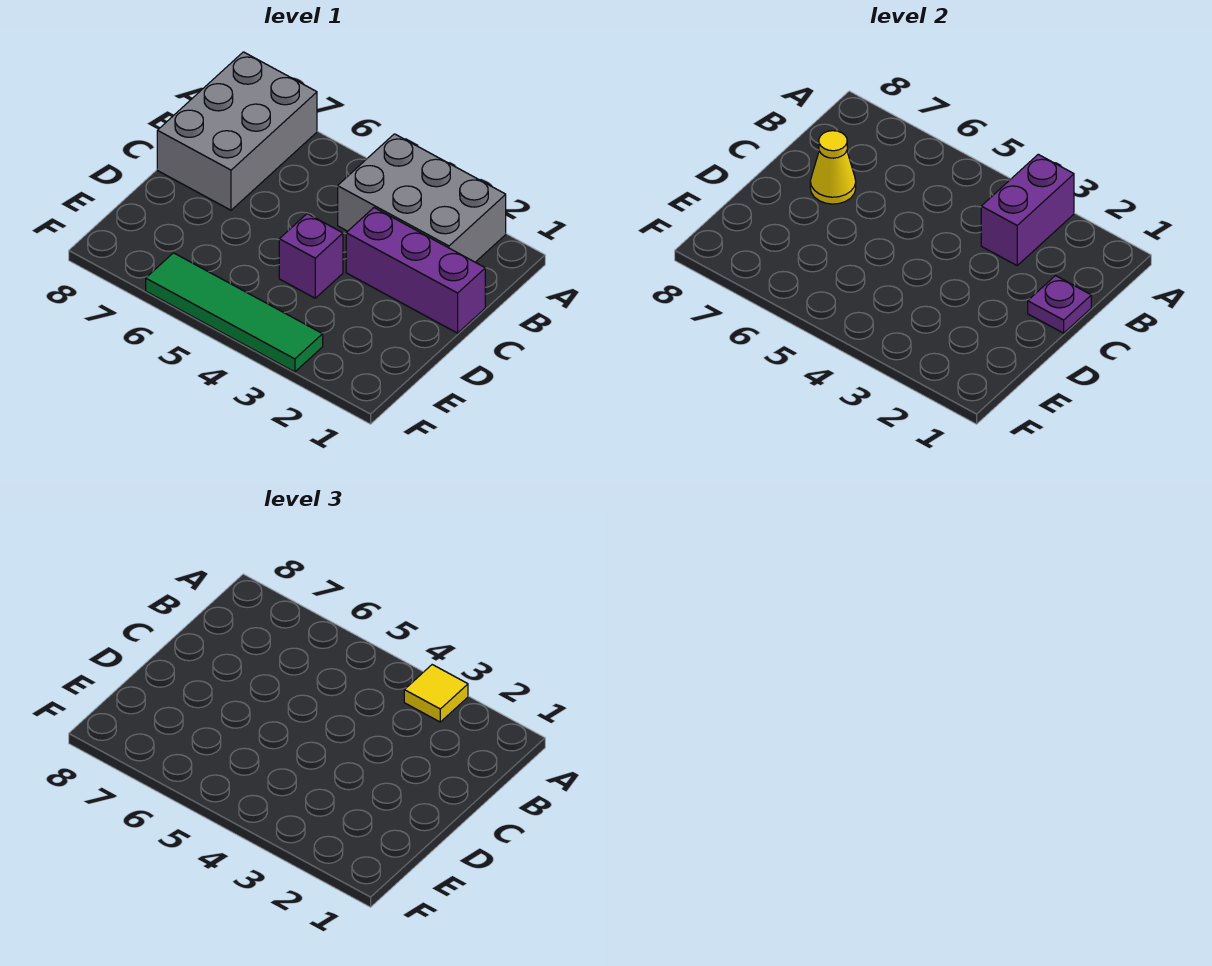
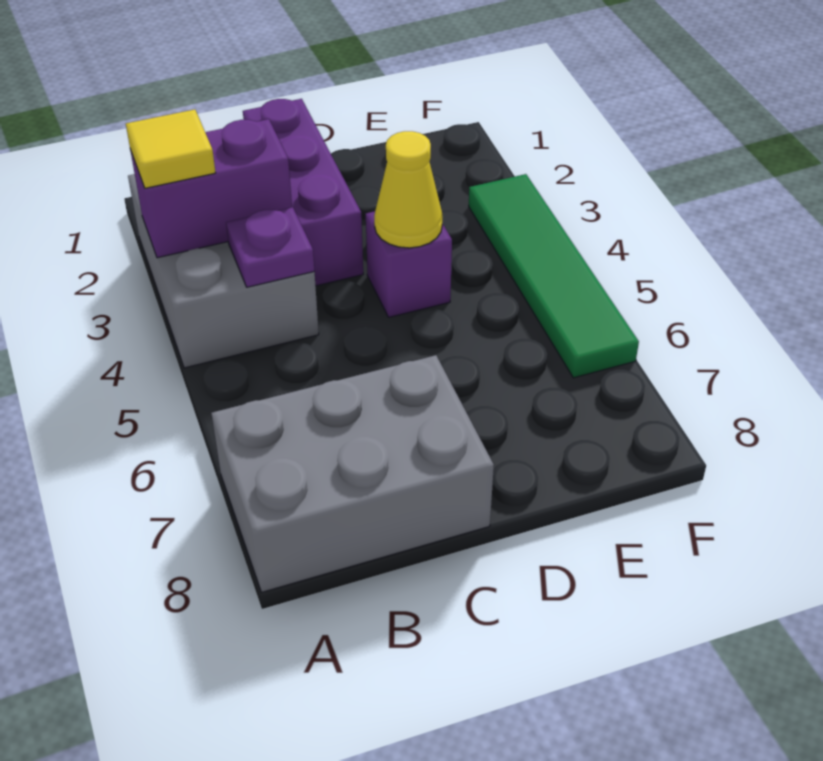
purple 1x1 plate [1028,276,1091,333] -> purple 1x1 plate moved to [226,207,314,287]
yellow 1x1 cone [810,131,856,204] -> yellow 1x1 cone moved to [374,131,442,248]

